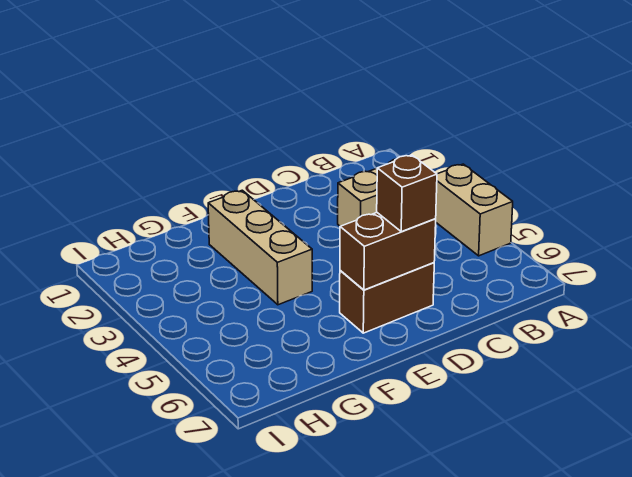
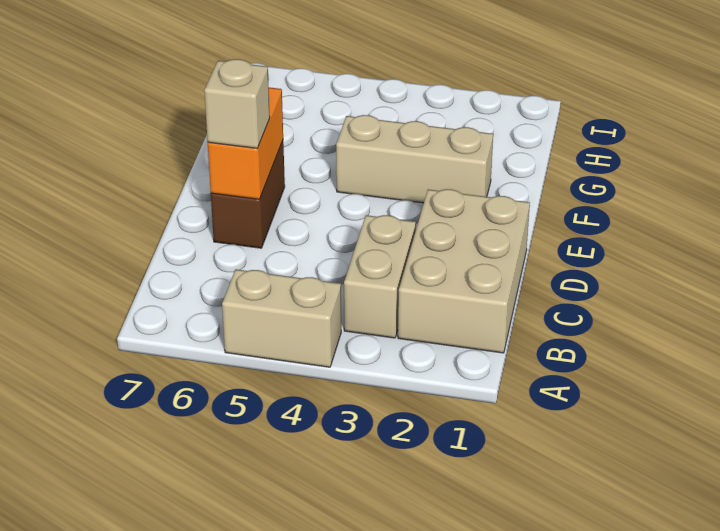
none -> tan 2x3 brick [398,189,530,353]
brown 1x2 brick [340,213,436,290] -> orange 1x2 brick [208,87,283,199]
brown 1x1 brick [377,155,437,232] -> tan 1x1 brick [204,59,270,148]

